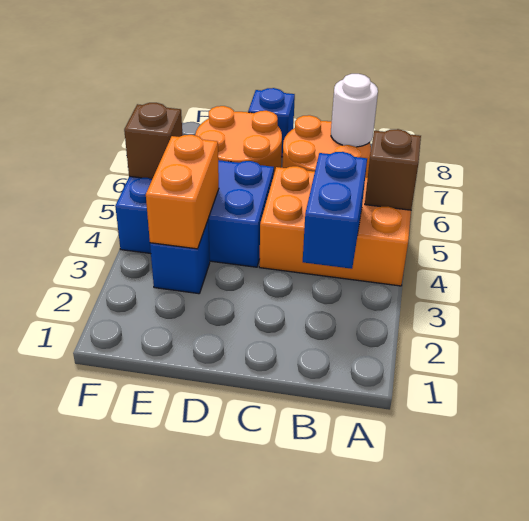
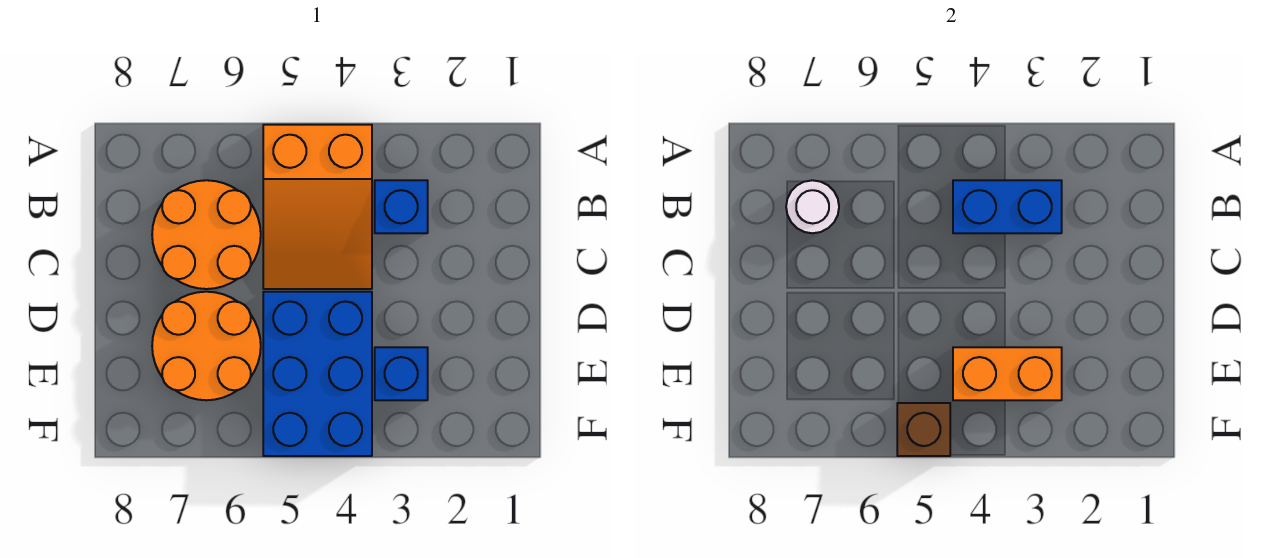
orange 2x3 brick [259,166,411,286] -> orange 2x3 slope [263,125,372,289]
brown 1x1 brick [365,129,421,210] -> none
blue 1x1 brick [248,88,295,157] -> blue 1x1 brick moved to [375,180,428,233]

